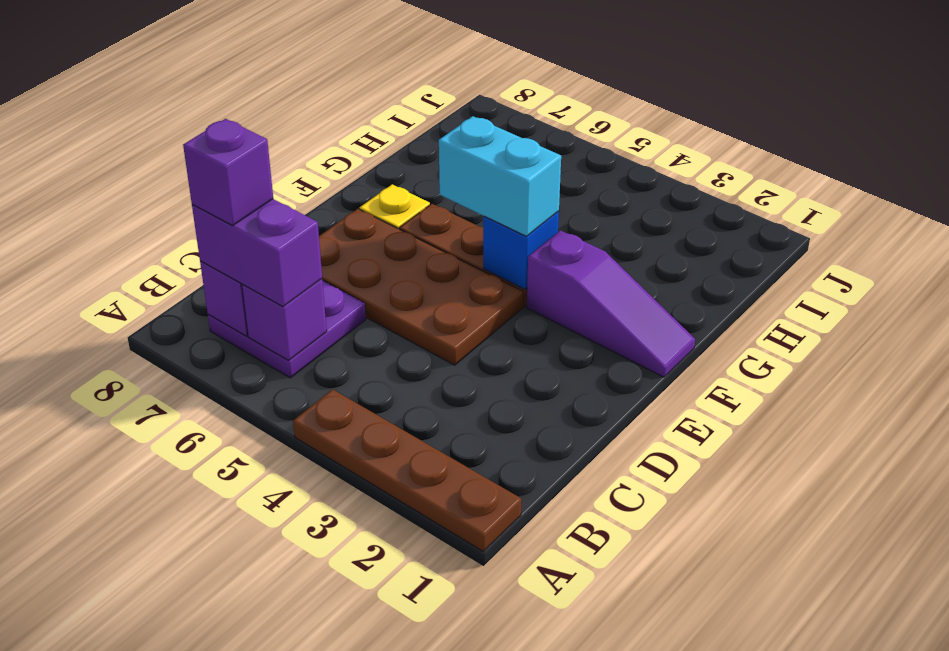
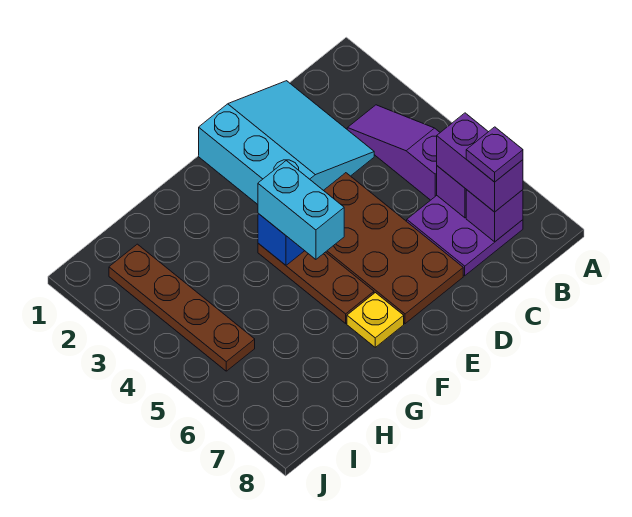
brown 1x4 plate [293,389,521,551] -> brown 1x4 plate moved to [109,244,255,371]
purple 1x1 brick [183,119,273,226] -> purple 1x1 plate [466,127,523,182]
none -> cyan 3x3 slope [199,81,374,204]
purple 1x3 slope [527,230,695,377] -> purple 1x3 slope moved to [347,105,440,200]

